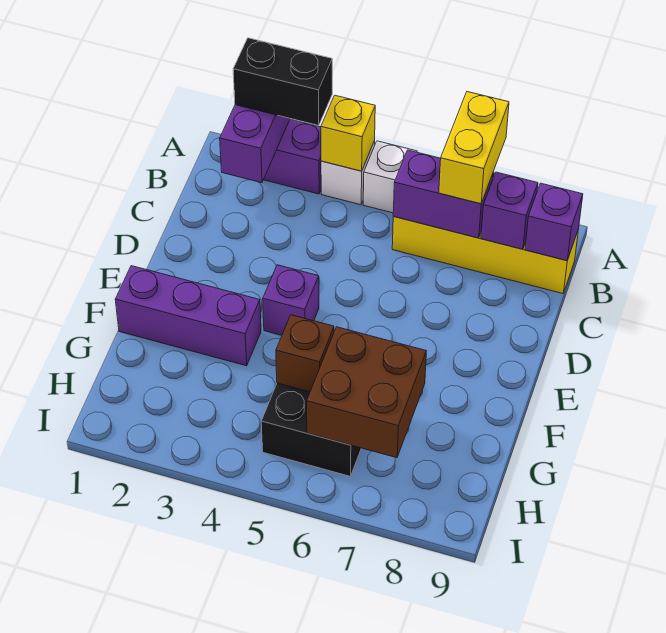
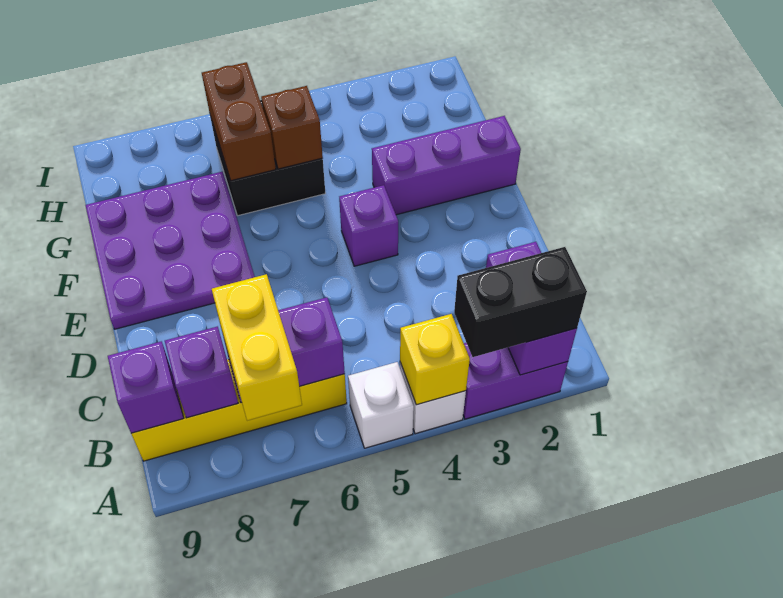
none -> purple 3x3 plate [85,172,255,329]
brown 2x2 brick [307,327,426,458] -> brown 1x2 brick [202,62,276,181]

